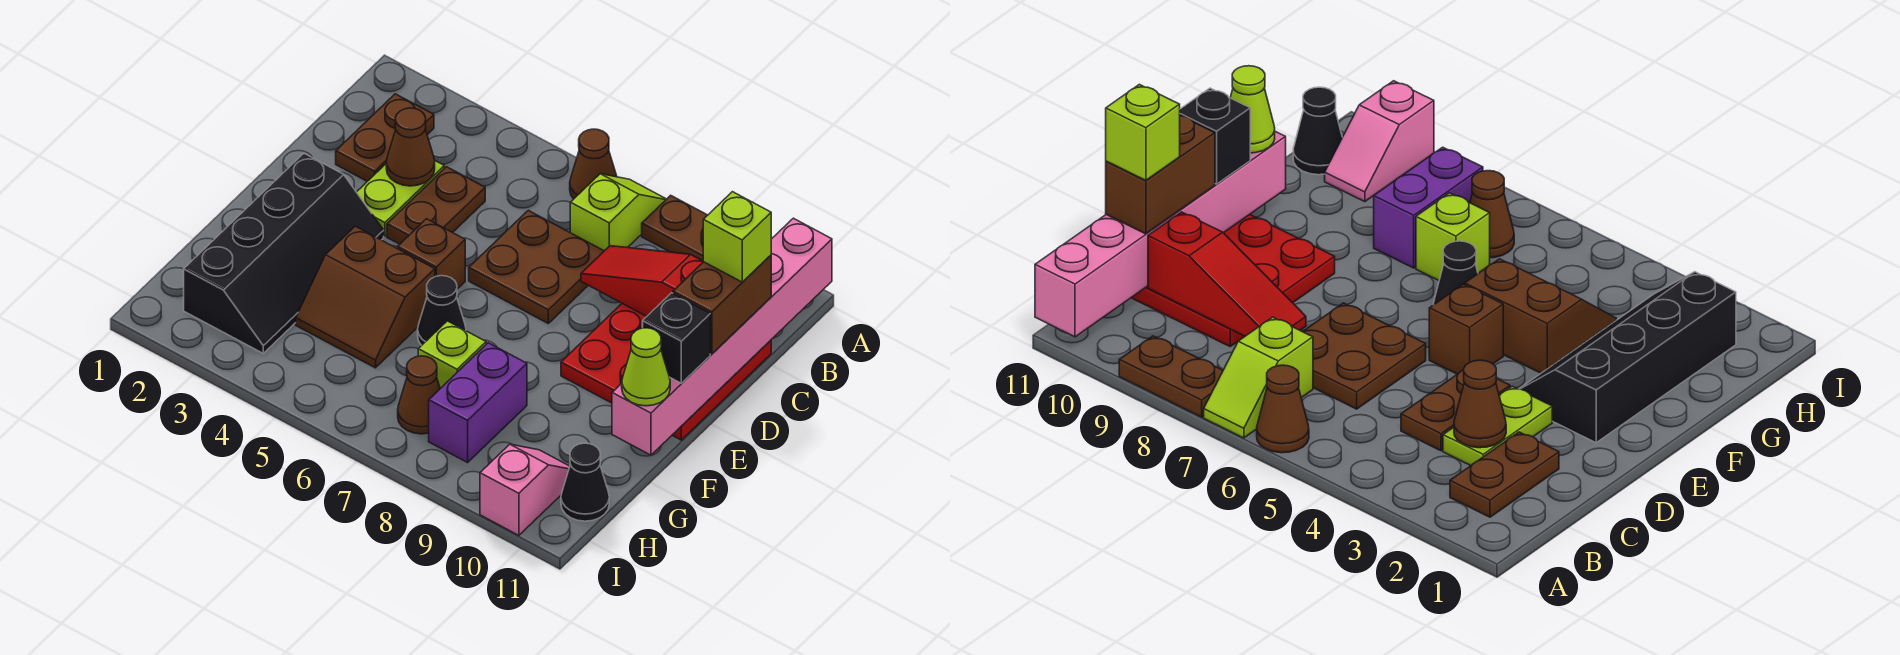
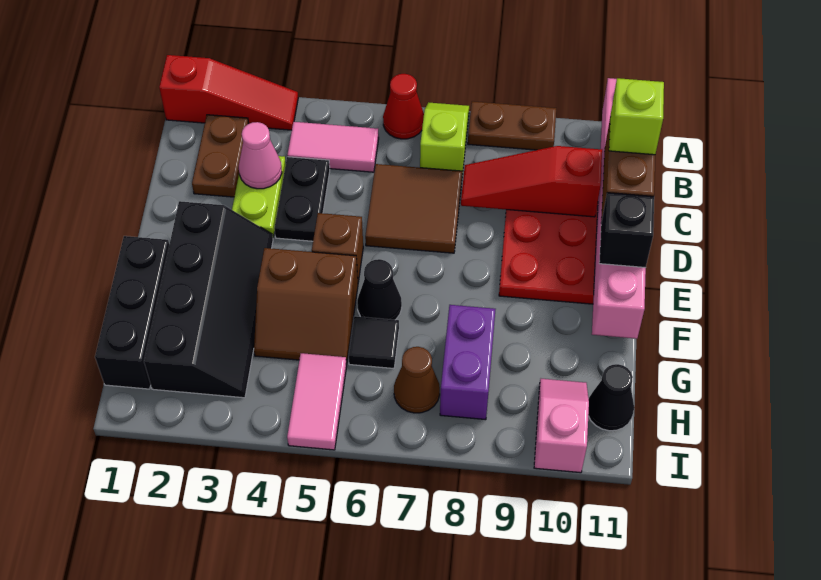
none -> red 1x3 slope [159,55,298,130]
brown 1x1 cone [570,129,617,199] -> red 1x1 cone [383,74,424,139]
none -> pink 1x2 tile [287,122,379,172]
brown 1x1 cone [386,108,435,186] -> pink 1x1 cone [239,122,282,189]
brown 1x2 plate [387,167,485,244] -> black 1x2 plate [274,157,330,241]
brown 2x2 plate [469,210,604,323] -> brown 2x2 tile [365,164,462,253]
none -> black 1x3 brick [95,236,169,389]
lime 1x1 cone [622,328,670,406] -> none
none -> black 1x1 tile [349,316,399,368]
lime 1x1 brick [418,321,486,389] -> none
none -> pink 1x2 tile [287,353,347,450]

